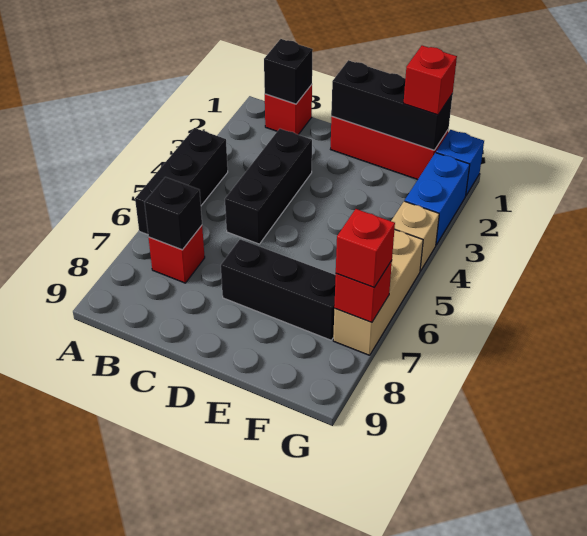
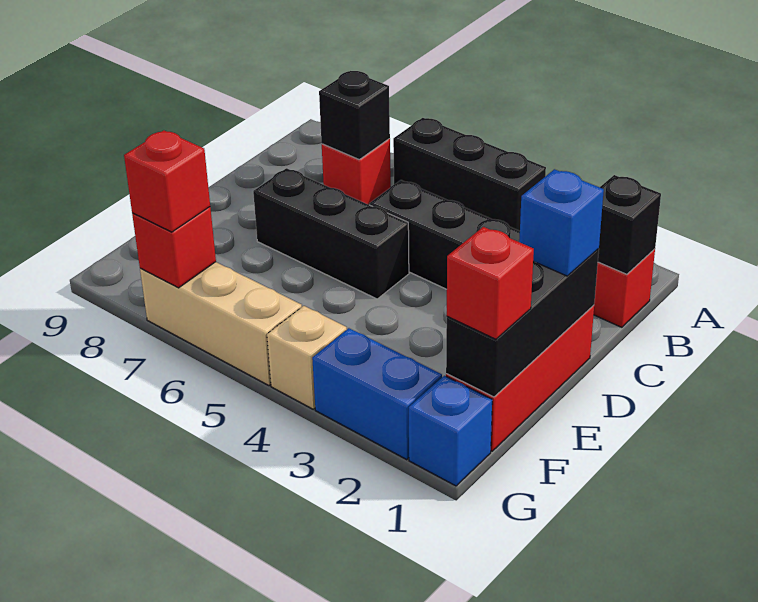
none -> blue 1x1 brick [519,169,604,276]
black 1x3 brick [221,239,336,340] -> black 1x3 brick turned to [253,168,409,299]

